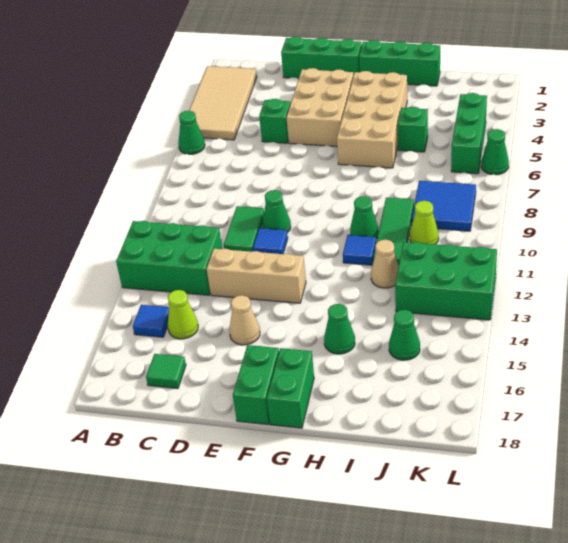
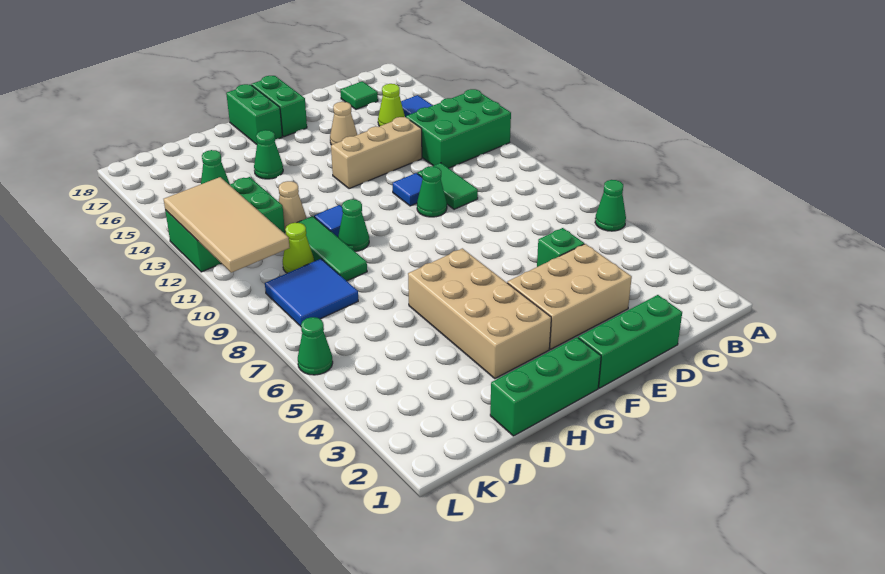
tan 2x4 tile [189,66,257,140] -> tan 2x4 tile moved to [164,177,290,273]
tan 2x3 brick [286,68,354,147] -> tan 2x3 brick turned to [507,244,632,349]
green 1x1 brick [398,107,428,152] -> none
green 1x3 brick [451,93,487,174] -> none

